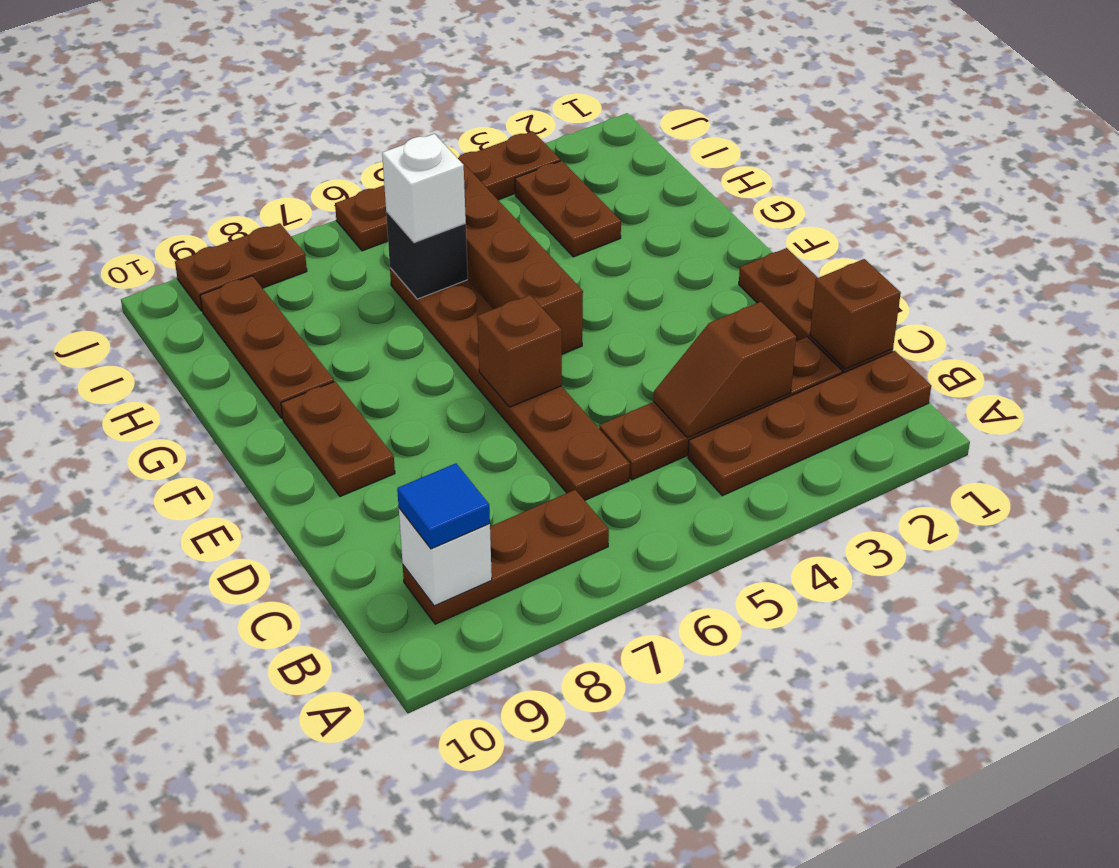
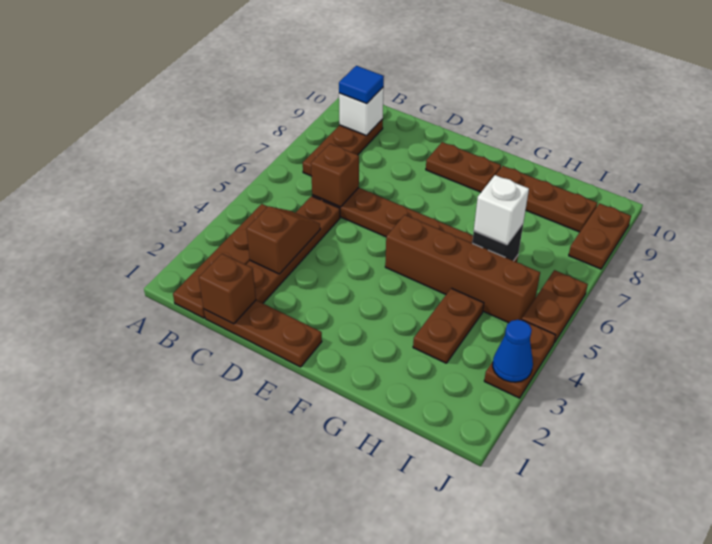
brown 1x1 brick [477,295,562,407] -> brown 1x1 brick moved to [311,144,359,207]
brown 1x2 plate [515,161,621,257] -> brown 1x2 plate turned to [413,288,484,363]
none -> blue 1x1 cone [493,320,533,382]

